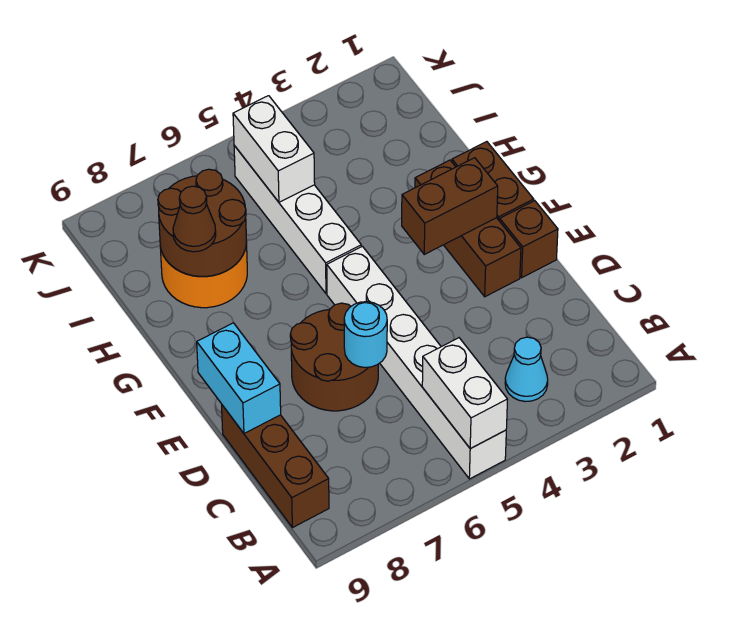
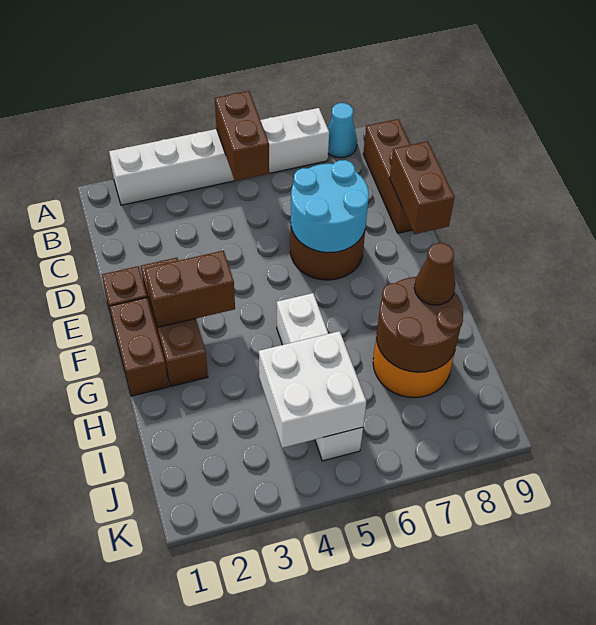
white 1x6 brick [327,246,506,479] -> white 1x6 brick turned to [109,108,329,205]
white 1x2 brick [422,338,508,449] -> brown 1x2 brick [215,91,269,181]
cyan 1x1 cone [505,337,548,402] -> cyan 1x1 cone moved to [328,103,357,158]
cyan 1x1 round brick [344,302,387,367] -> cyan 2x2 round brick [291,160,369,253]
cyan 1x2 brick [197,323,281,433] -> brown 1x2 brick [390,141,454,234]
white 1x2 brick [233,96,315,202] -> white 2x2 brick [259,331,366,448]

